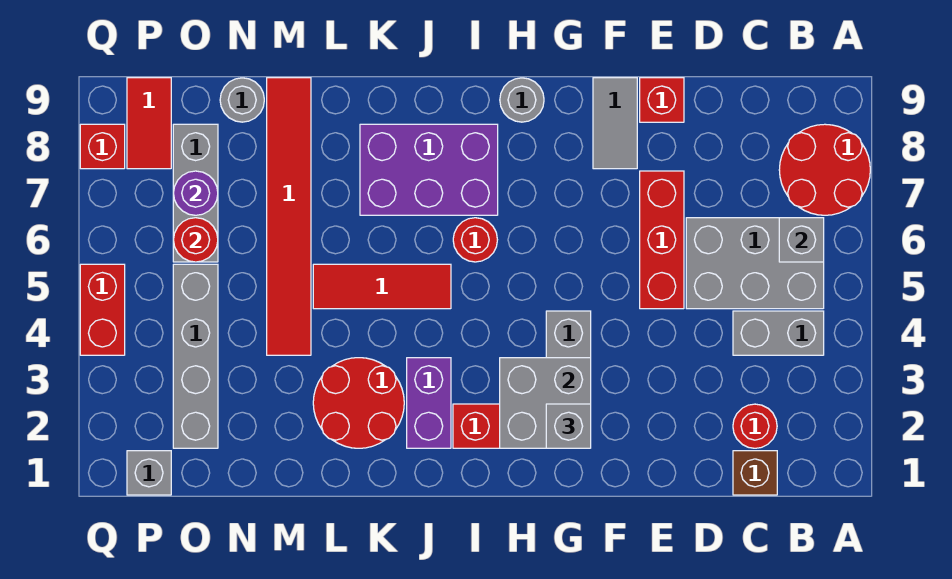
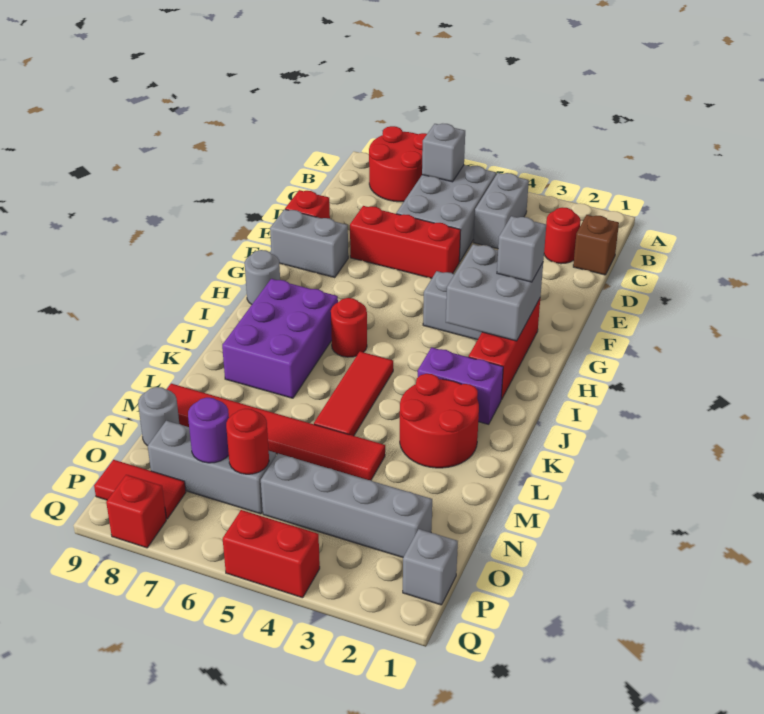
grey 1x2 tile [593,78,637,169] -> grey 1x2 brick [270,209,348,278]

